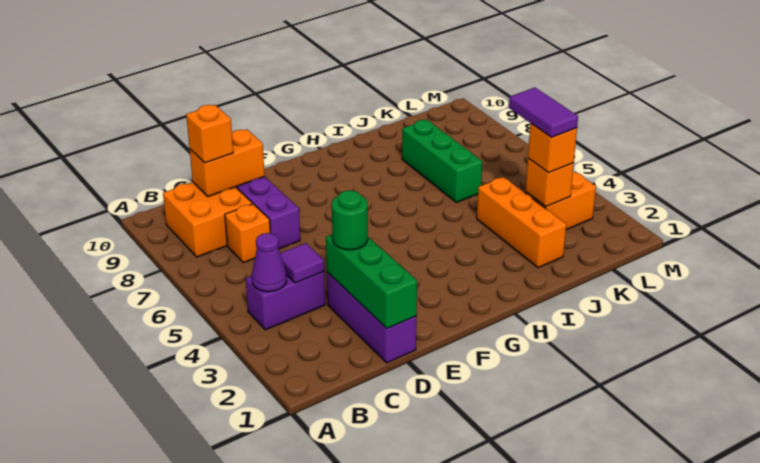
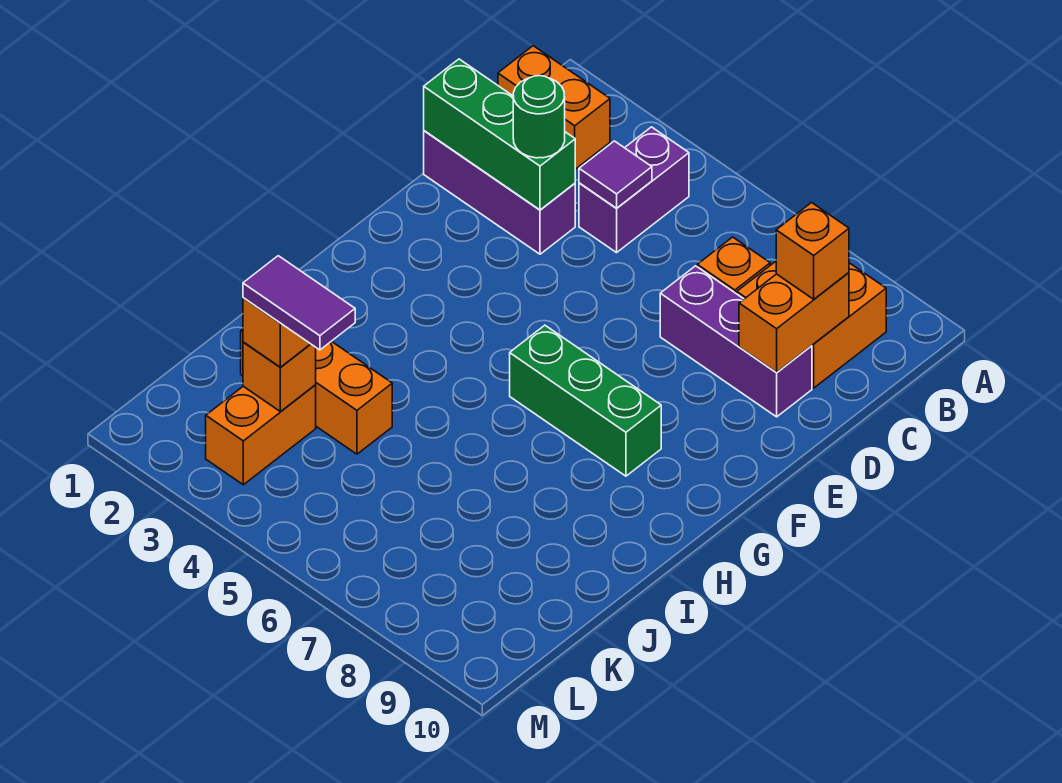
none -> orange 1x2 brick [498,46,610,169]
purple 1x1 cone [252,233,287,292] -> none
green 1x3 brick [402,120,482,202] -> green 1x3 brick moved to [510,325,661,476]

